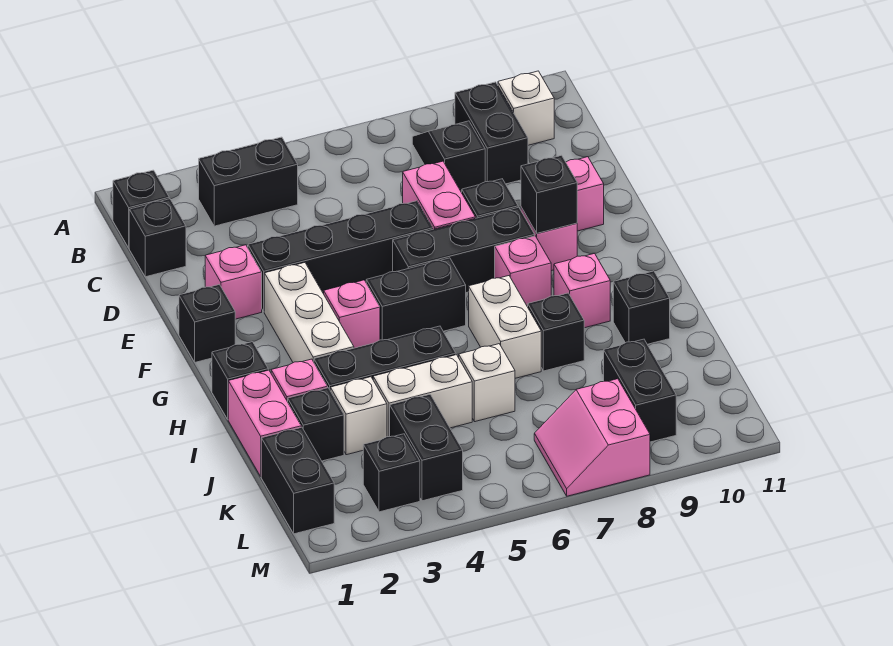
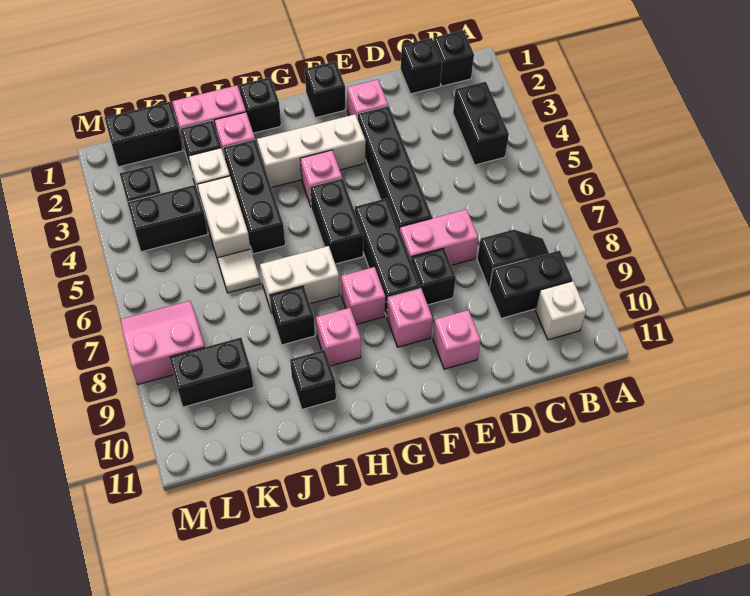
black 1x1 brick [521,155,577,233] -> none
white 1x1 brick [459,344,515,422] -> white 1x1 tile [218,249,260,293]

